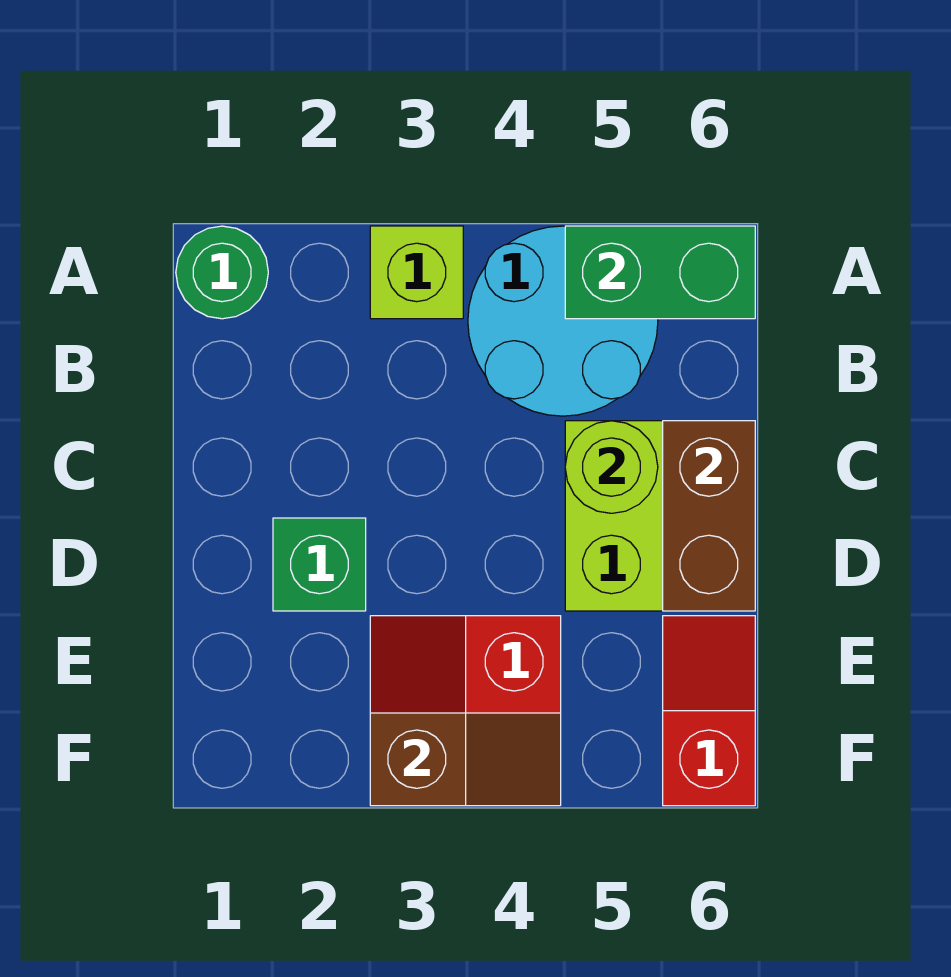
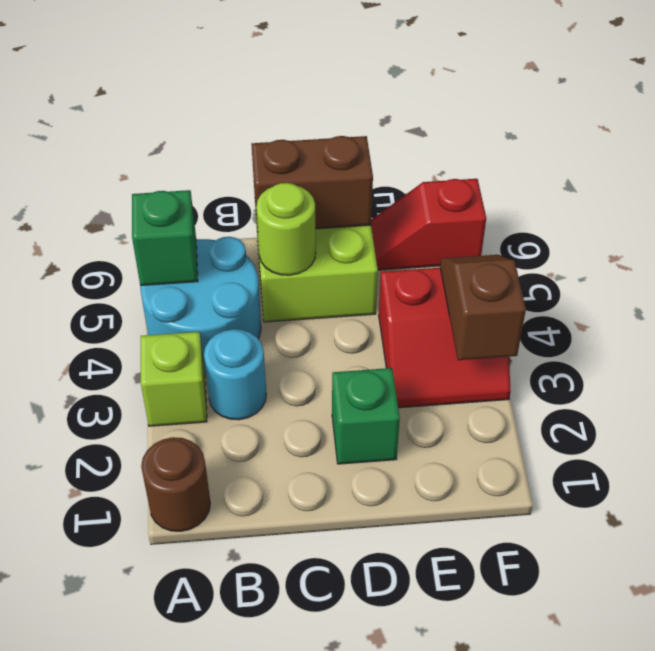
green 1x1 round brick [176,226,268,319] -> brown 1x1 round brick [141,437,210,531]
green 1x2 brick [565,226,755,319] -> green 1x1 brick [132,190,198,286]
none -> cyan 1x1 round brick [204,329,266,420]

